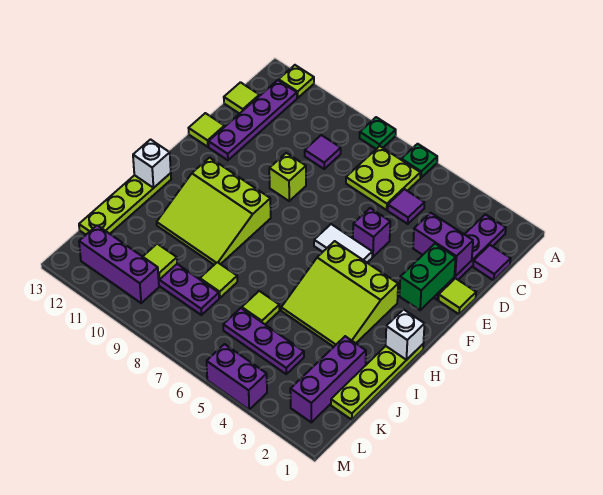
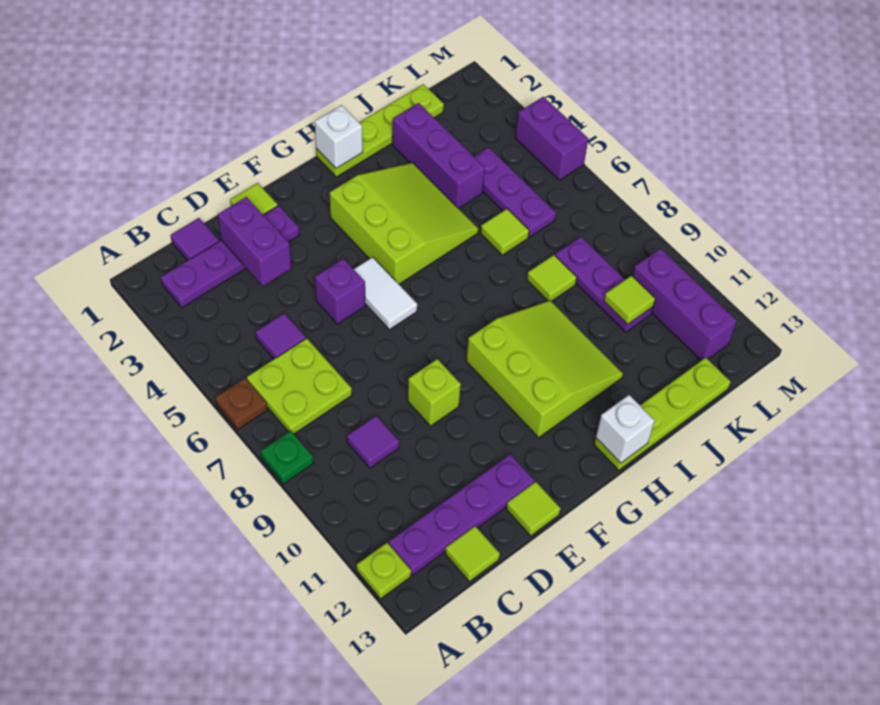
green 1x1 plate [401,144,437,178] -> brown 1x1 plate [215,378,267,429]
green 1x2 brick [400,244,456,310] -> none
purple 1x3 brick [290,336,366,422] -> purple 1x3 brick turned to [392,103,485,209]

